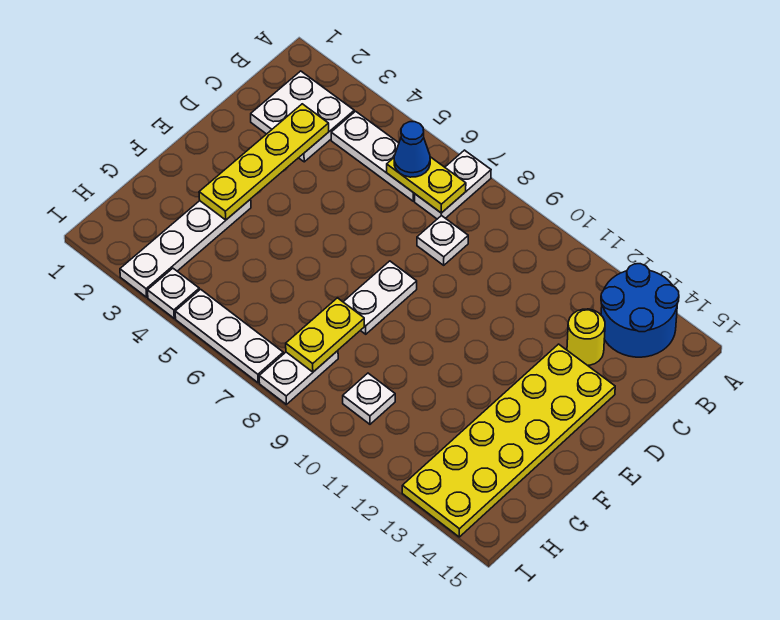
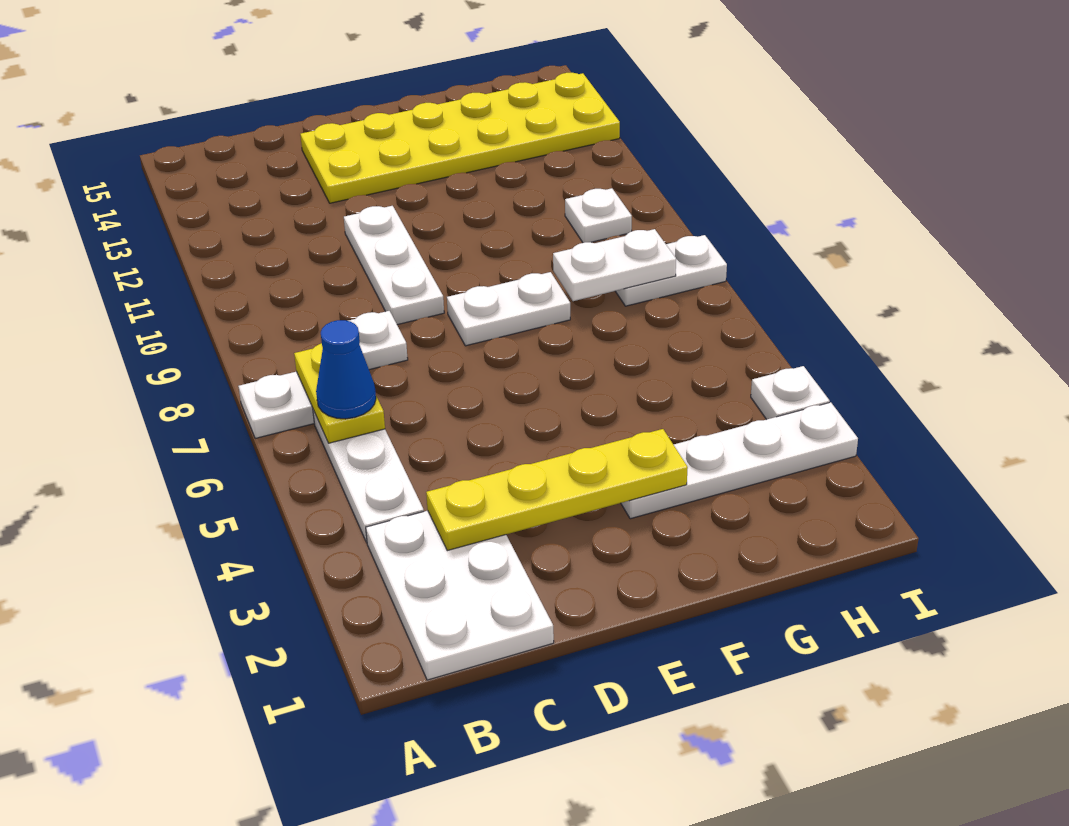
blue 2x2 round brick [601,264,679,357] -> none
white 2x2 plate [251,71,354,162] -> white 2x3 plate [366,511,554,680]
yellow 1x1 round brick [567,309,605,365] -> none
yellow 1x2 plate [286,298,364,372] -> white 1x2 plate [553,229,676,301]
white 1x3 plate [175,289,283,383] -> white 1x3 plate moved to [344,206,444,325]

